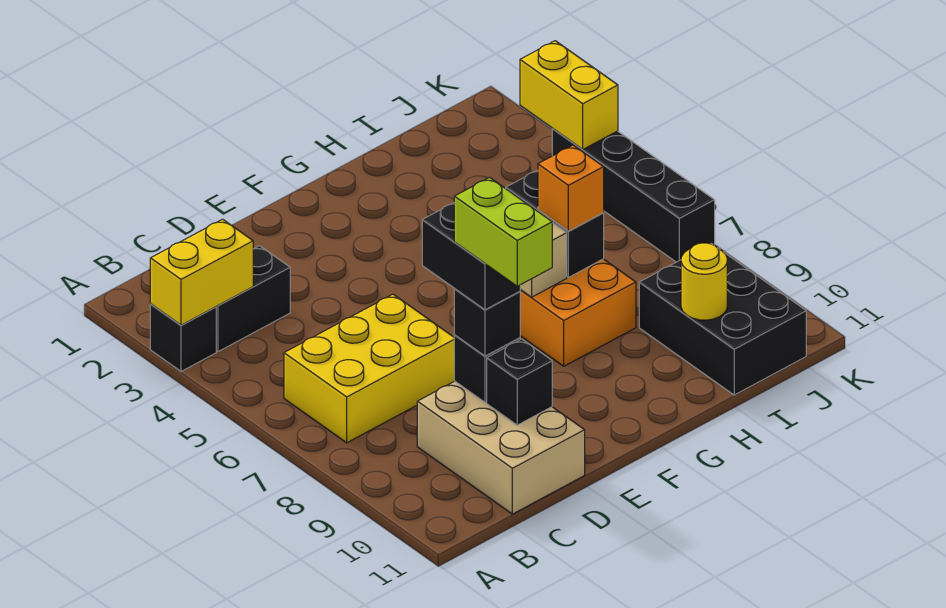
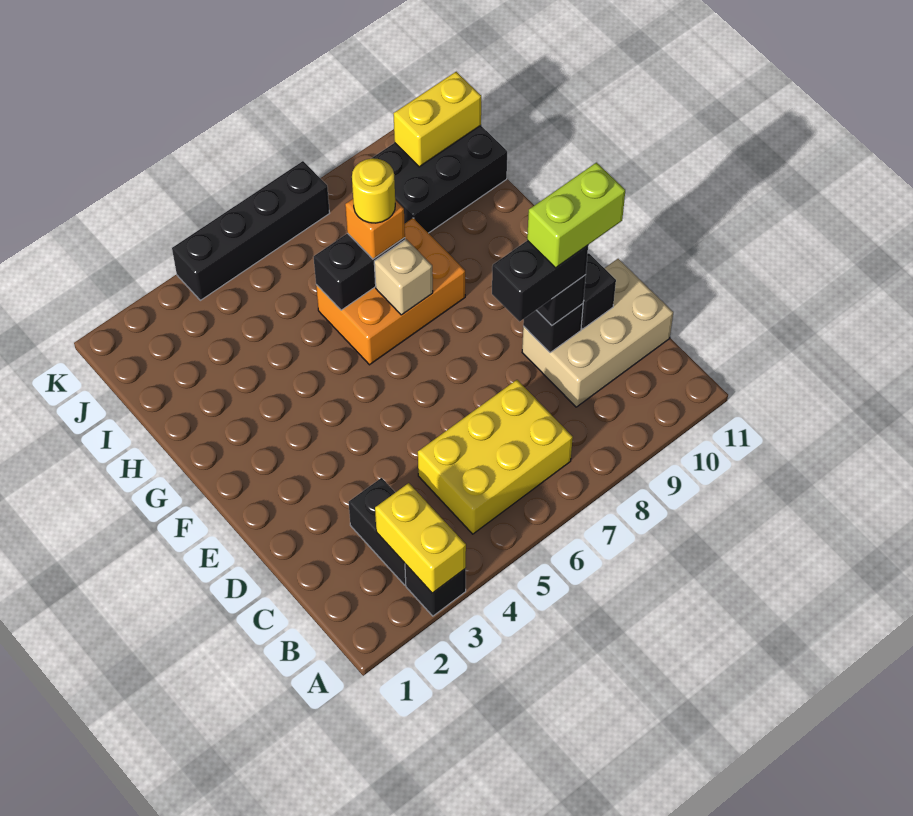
yellow 2x3 brick [284,294,454,443] -> yellow 2x3 brick turned to [418,380,573,534]
yellow 1x1 round brick [681,243,727,320] -> yellow 1x1 round brick moved to [352,158,395,223]
yellow 1x2 brick [520,41,618,150] -> yellow 1x2 brick moved to [393,72,481,167]

